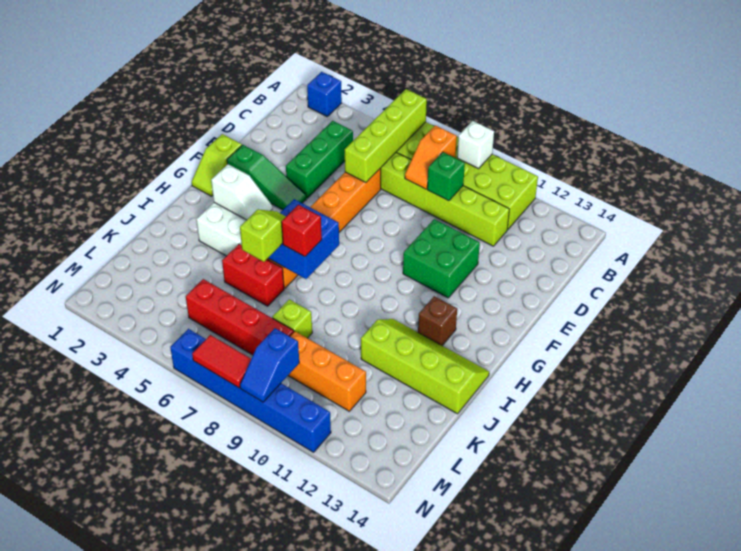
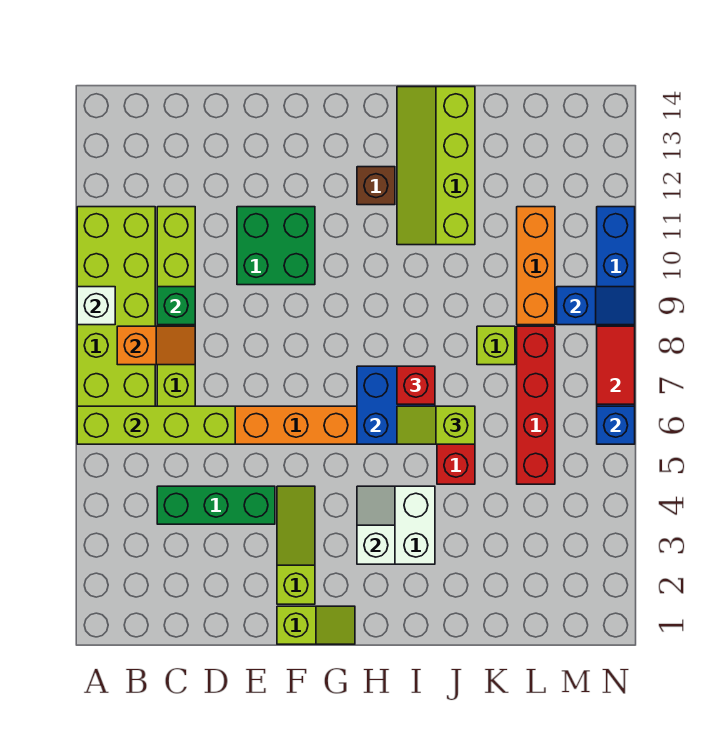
blue 1x1 brick [307,72,342,116] -> blue 1x1 brick moved to [597,406,635,444]
green 1x3 slope [227,145,306,210] -> lime 1x3 slope [277,486,315,604]

